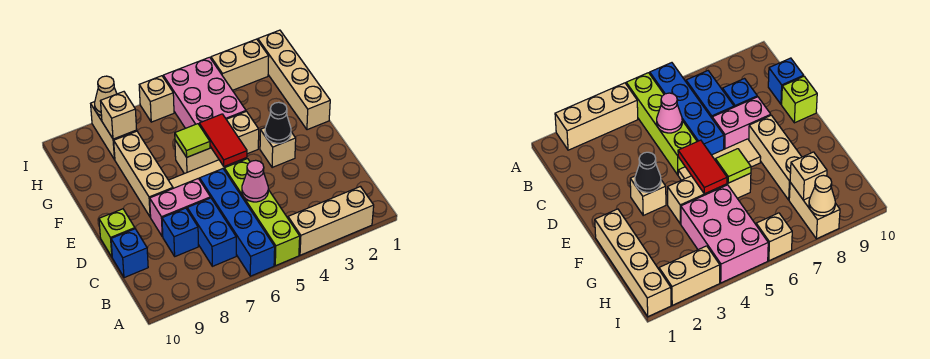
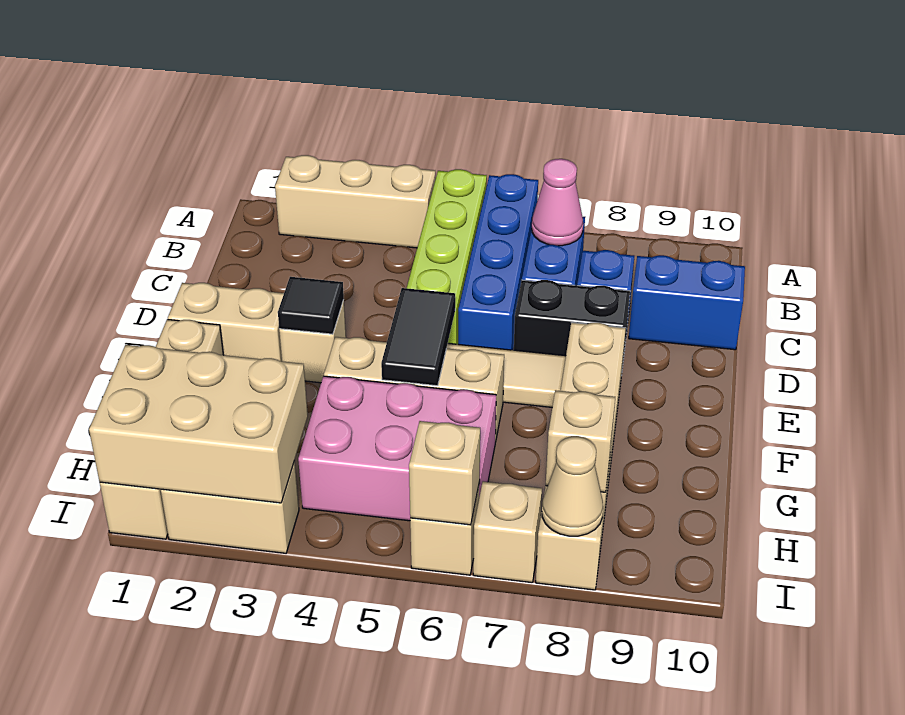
pink 1x1 cone [242,160,268,202] -> pink 1x1 cone moved to [532,159,583,246]
blue 1x1 brick [111,229,148,278] -> blue 1x2 brick [629,255,745,350]
pink 1x2 brick [150,179,210,236] -> black 1x2 brick [514,280,630,367]
lime 1x1 brick [99,209,135,257] -> none
none -> tan 1x2 brick [168,283,284,361]
black 1x1 cone [265,102,291,143] -> black 1x1 tile [278,277,344,334]
red 1x2 tile [199,114,247,166] -> black 1x2 tile [381,288,455,386]
lime 1x1 tile [175,124,210,157] -> none
pink 2x3 brick [163,57,246,128] -> pink 2x3 brick turned to [298,376,496,521]
none -> tan 2x3 brick [89,345,308,503]
none -> tan 1x1 brick [409,421,480,525]
none -> tan 1x1 brick [473,481,542,583]

